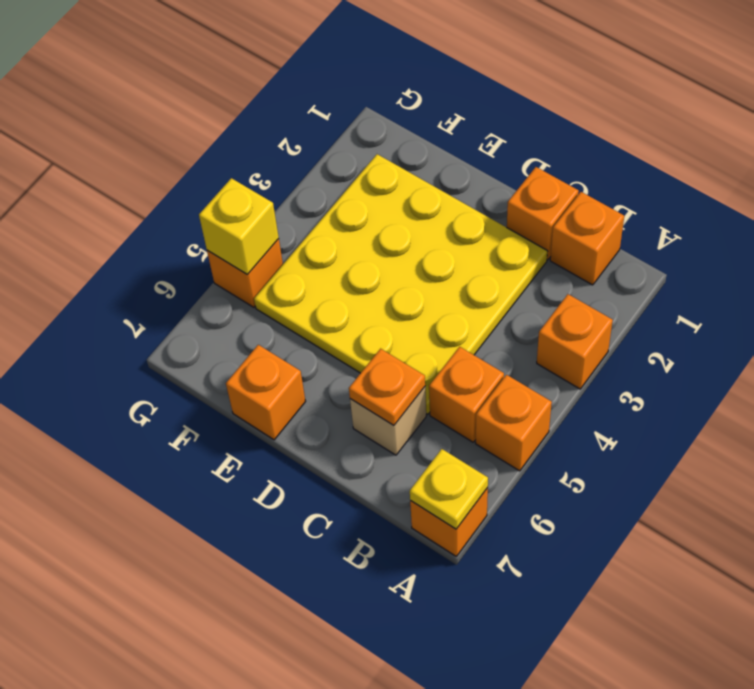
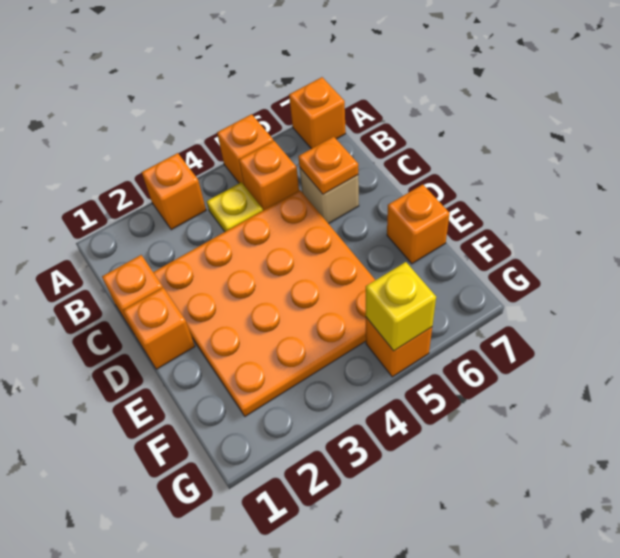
yellow 1x1 plate [410,449,488,529] -> yellow 1x1 plate moved to [207,182,263,232]
orange 1x1 brick [550,192,624,285] -> orange 1x1 brick moved to [123,288,195,369]
yellow 4x4 plate [254,154,548,414] -> orange 4x4 plate [153,190,375,416]

